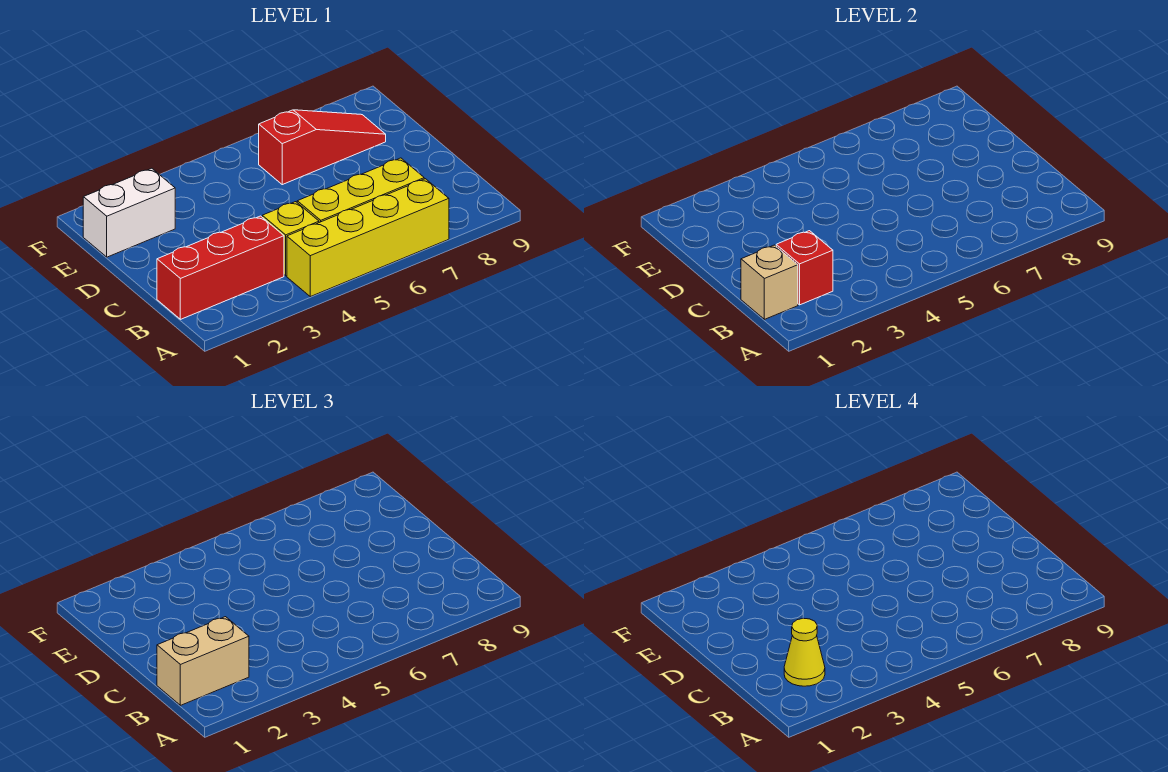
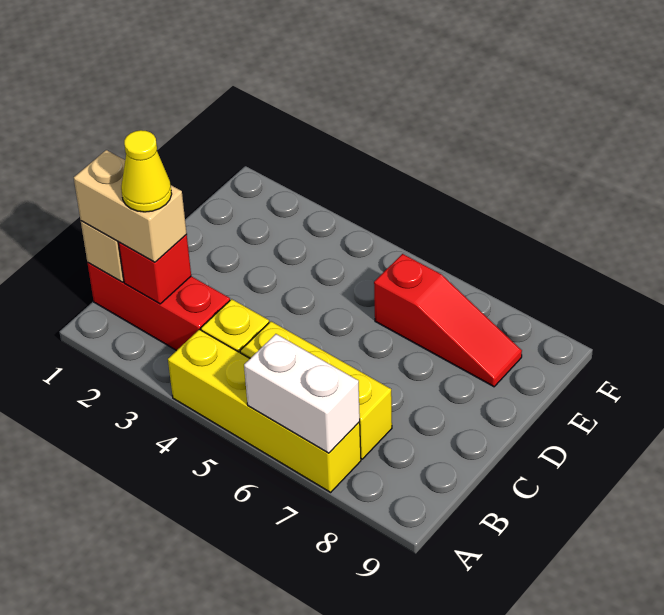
white 1x2 brick [83,168,175,257] -> white 1x2 brick moved to [244,334,360,453]

